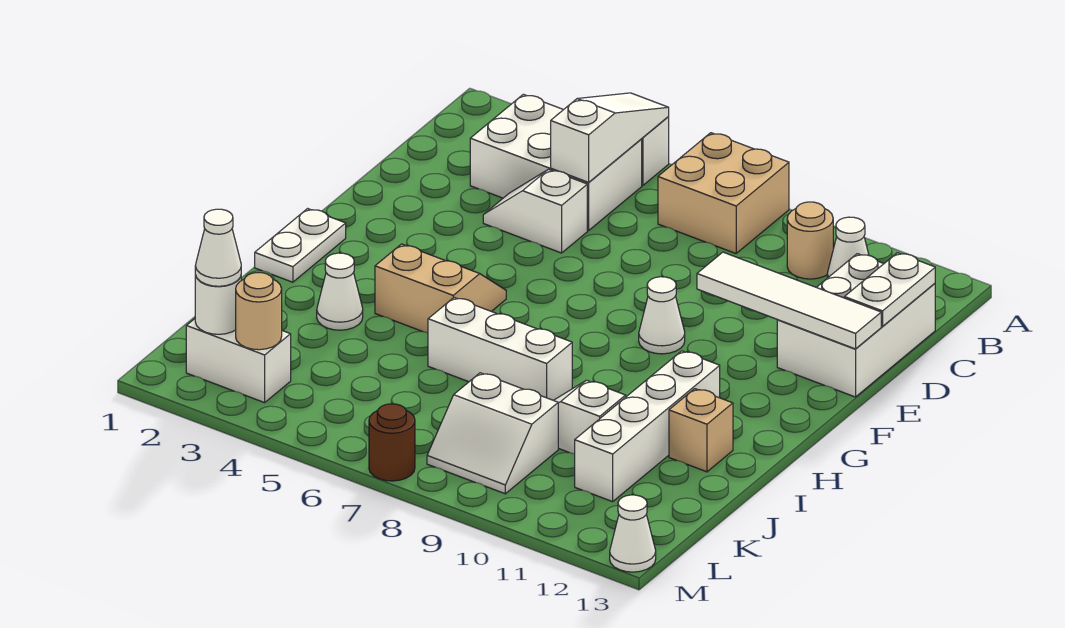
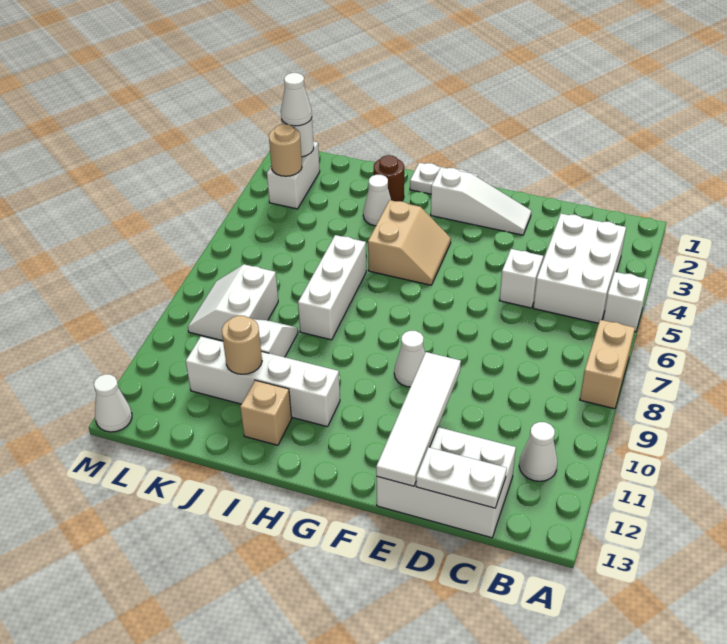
white 1x3 slope [551,93,669,182] -> white 1x3 slope moved to [431,167,531,235]
tan 2x2 brick [658,133,789,253] -> tan 1x2 brick [580,320,635,409]
tan 1x1 round brick [787,202,833,279] -> tan 1x1 round brick moved to [222,316,262,374]
brown 1x1 round brick [369,404,415,481] -> brown 1x1 round brick moved to [374,155,404,201]

